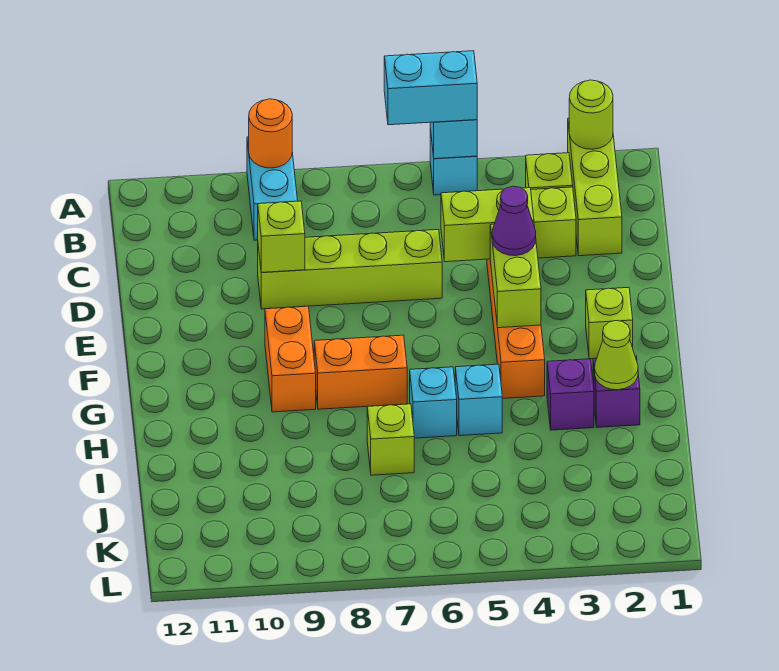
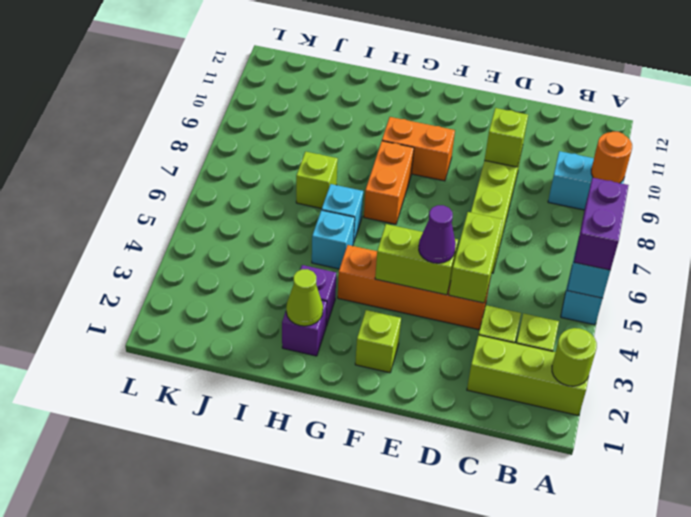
cyan 1x2 brick [384,51,477,125] -> purple 1x2 brick [574,178,629,270]

